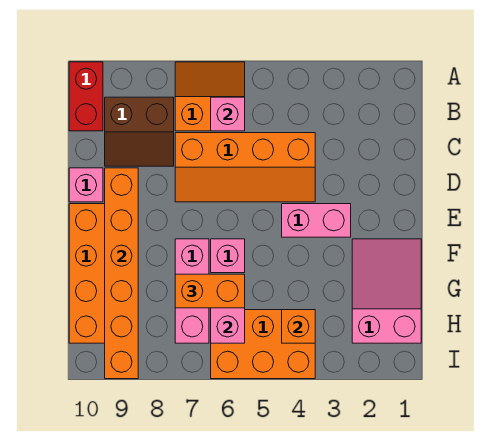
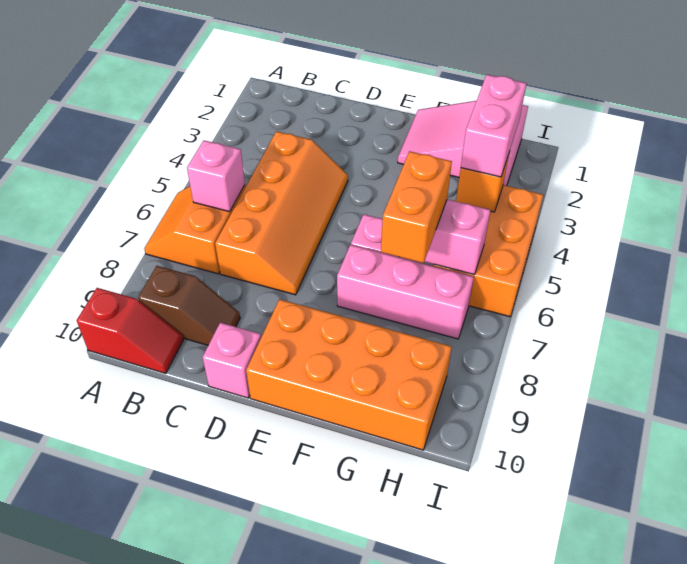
red 1x2 brick [69,62,103,131] -> red 1x2 slope [76,288,183,373]
brown 2x2 slope [105,97,174,166] -> brown 1x2 slope [138,266,240,345]
orange 1x6 brick [105,168,138,379] -> none
pink 1x2 brick [282,204,351,237] -> pink 1x2 brick moved to [461,75,527,177]

